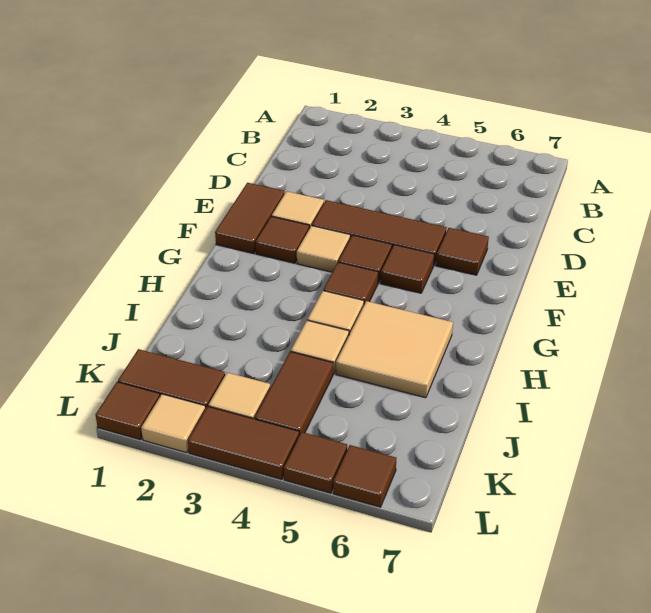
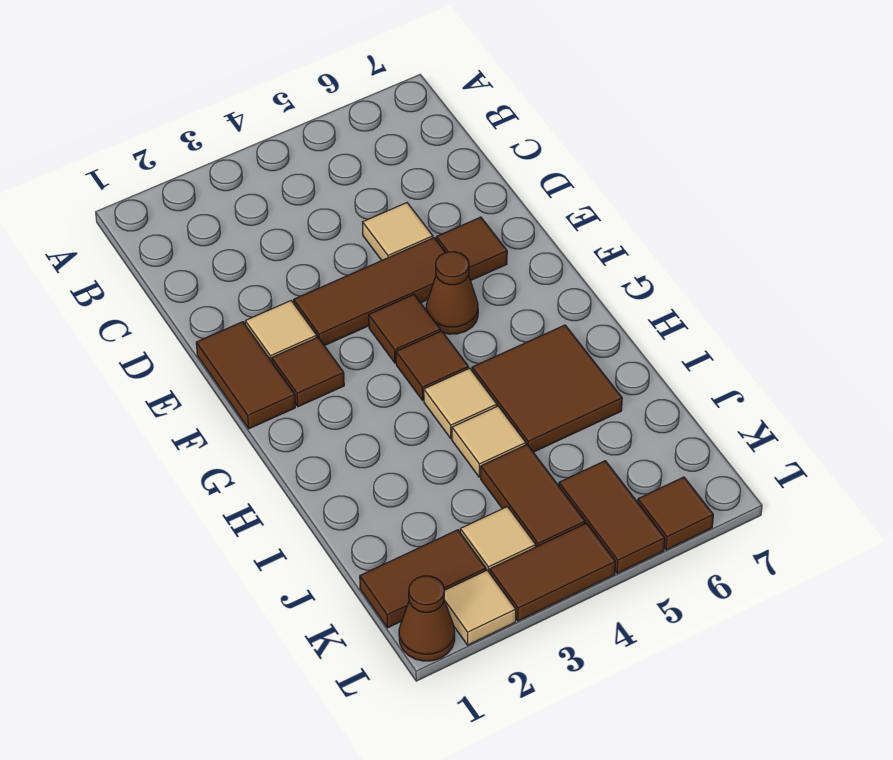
tan 1x1 tile [297,226,350,272] -> tan 1x1 tile moved to [363,203,433,260]
brown 1x1 tile [381,245,434,293] -> brown 1x1 cone [426,252,478,334]
tan 2x2 tile [336,301,453,398] -> brown 2x2 tile [472,325,622,452]
brown 1x1 tile [96,382,160,440] -> brown 1x1 cone [399,576,455,661]
brown 1x1 tile [284,432,347,493] -> brown 1x2 tile [559,461,665,573]

